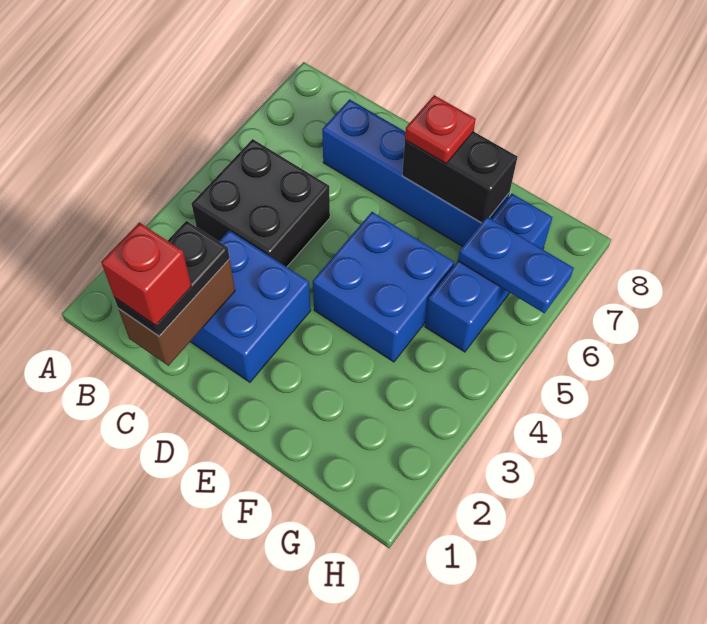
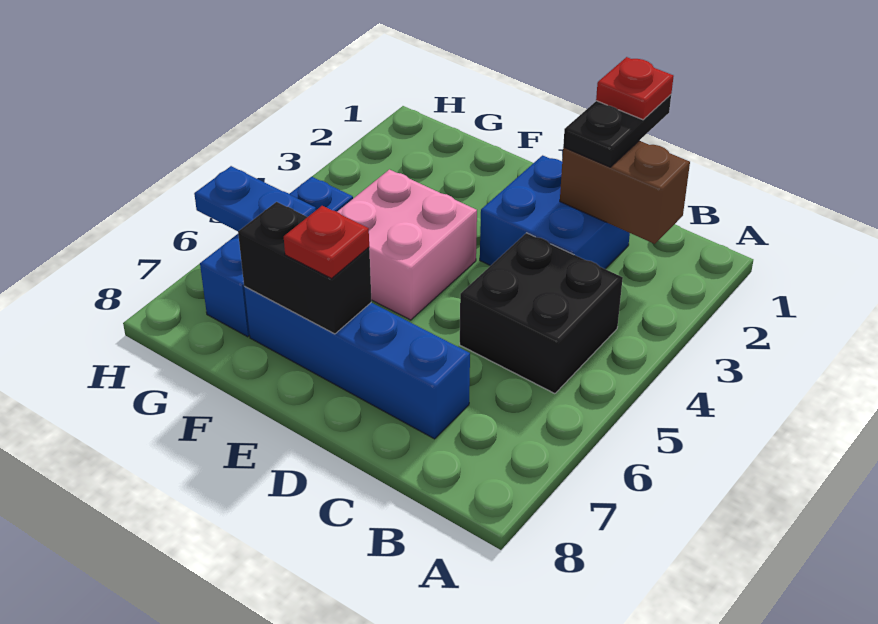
brown 1x2 brick [118,259,235,366] -> brown 1x2 brick turned to [560,141,690,244]
red 1x1 brick [101,222,192,325] -> red 1x1 plate [596,57,674,120]
blue 2x2 brick [313,212,454,362] -> pink 2x2 brick [337,170,477,320]

